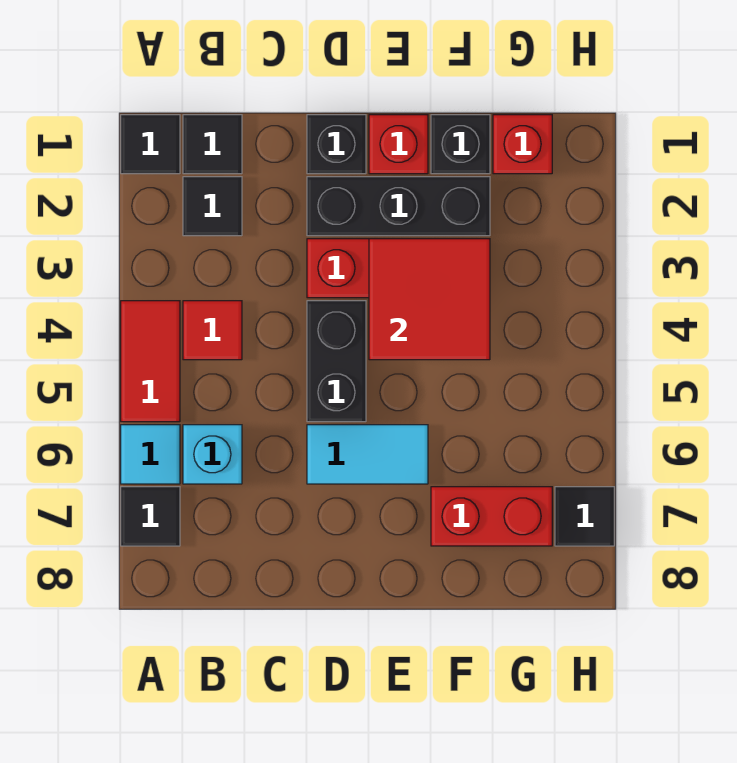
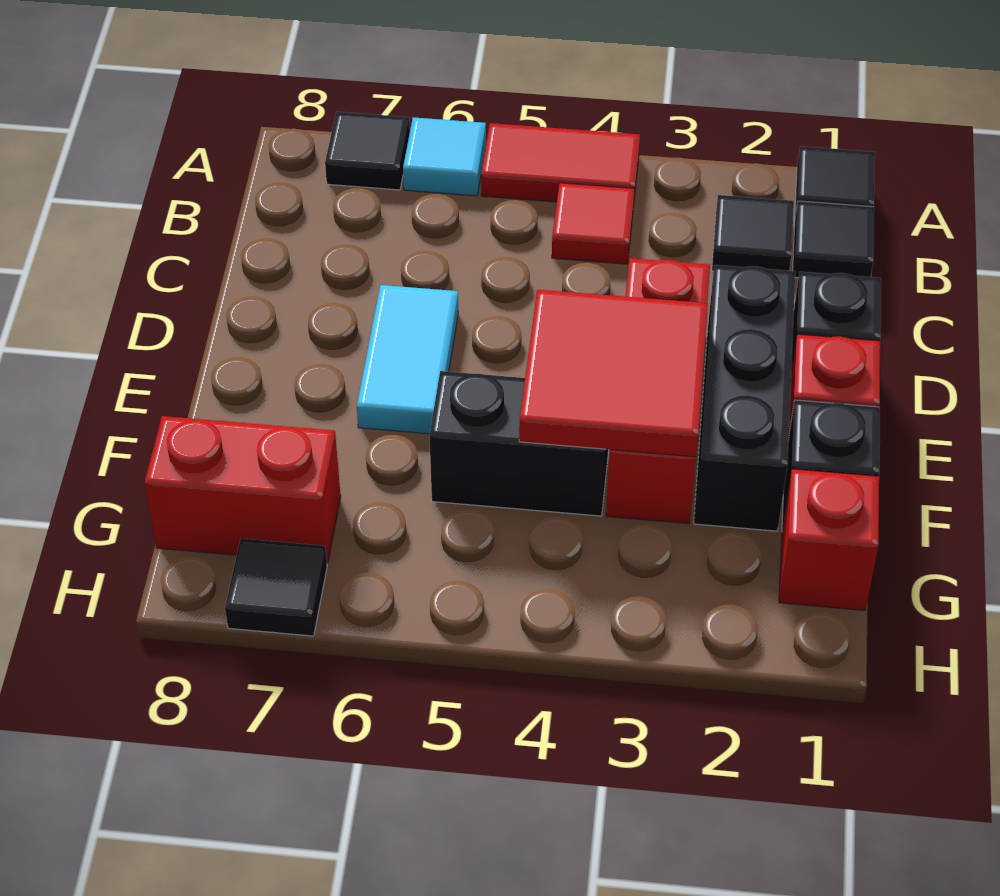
cyan 1x1 brick [183,425,242,484] -> none
black 1x2 brick [307,301,366,422] -> black 1x2 brick moved to [429,371,609,516]
red 1x2 brick [431,487,552,546] -> red 1x2 brick turned to [144,416,341,563]

